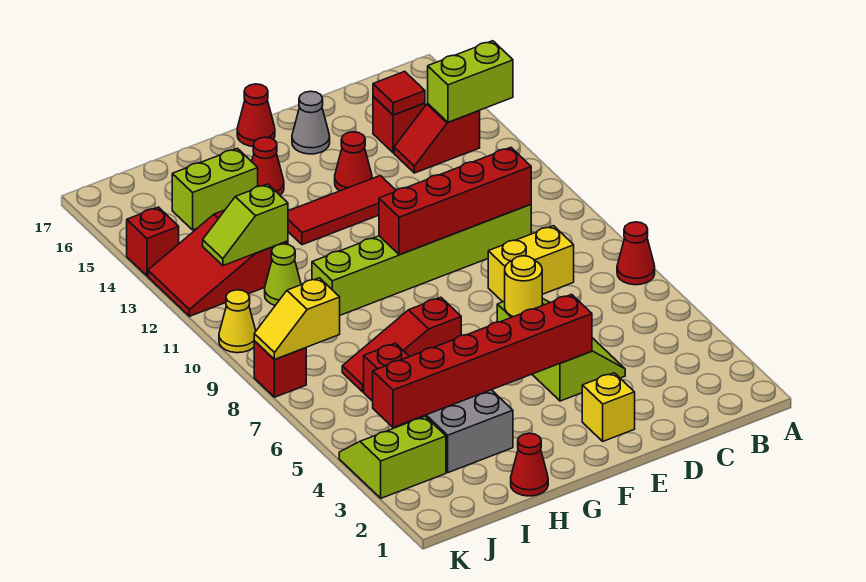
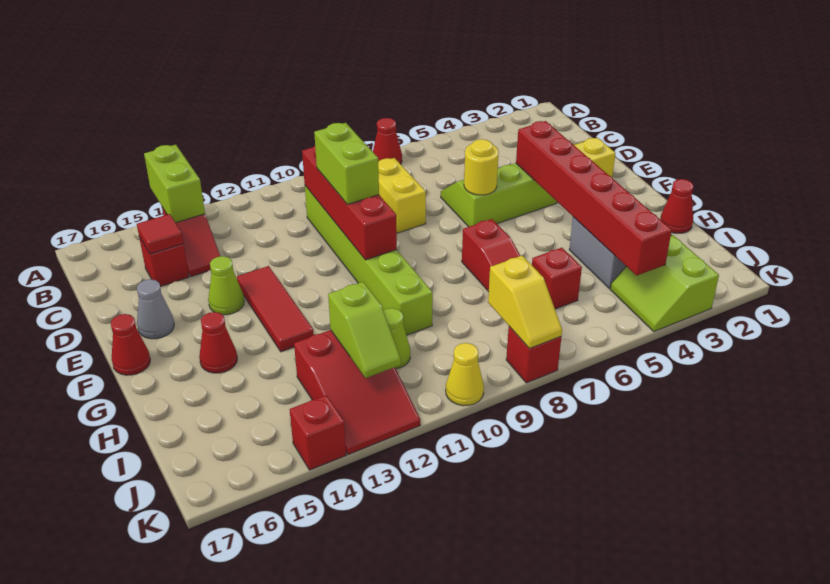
red 1x1 cone [335,132,372,191] -> lime 1x1 cone [208,256,244,315]
lime 1x2 brick [172,148,258,230] -> lime 1x2 brick moved to [314,123,379,204]

